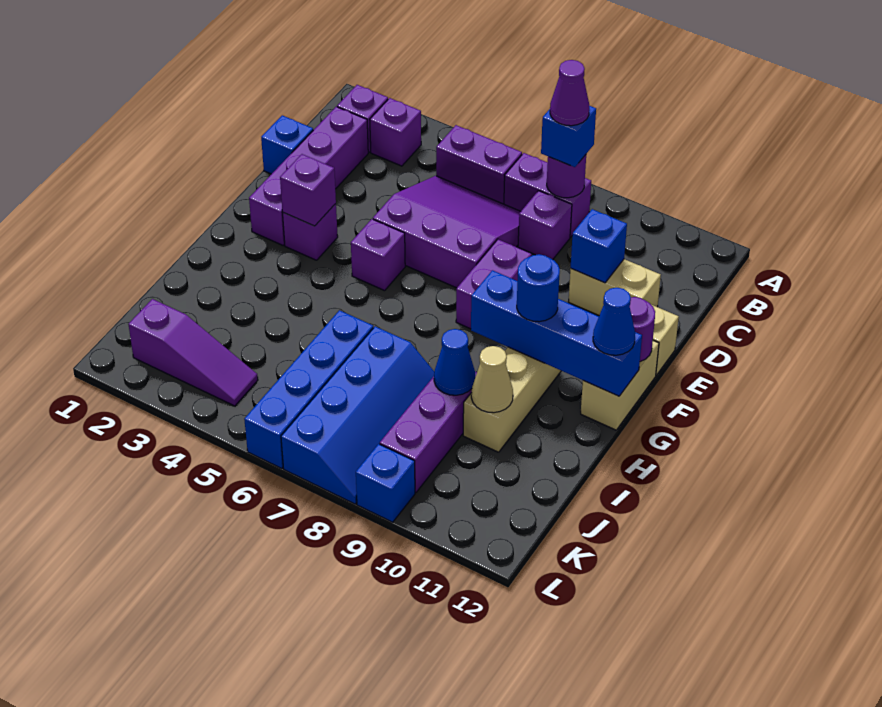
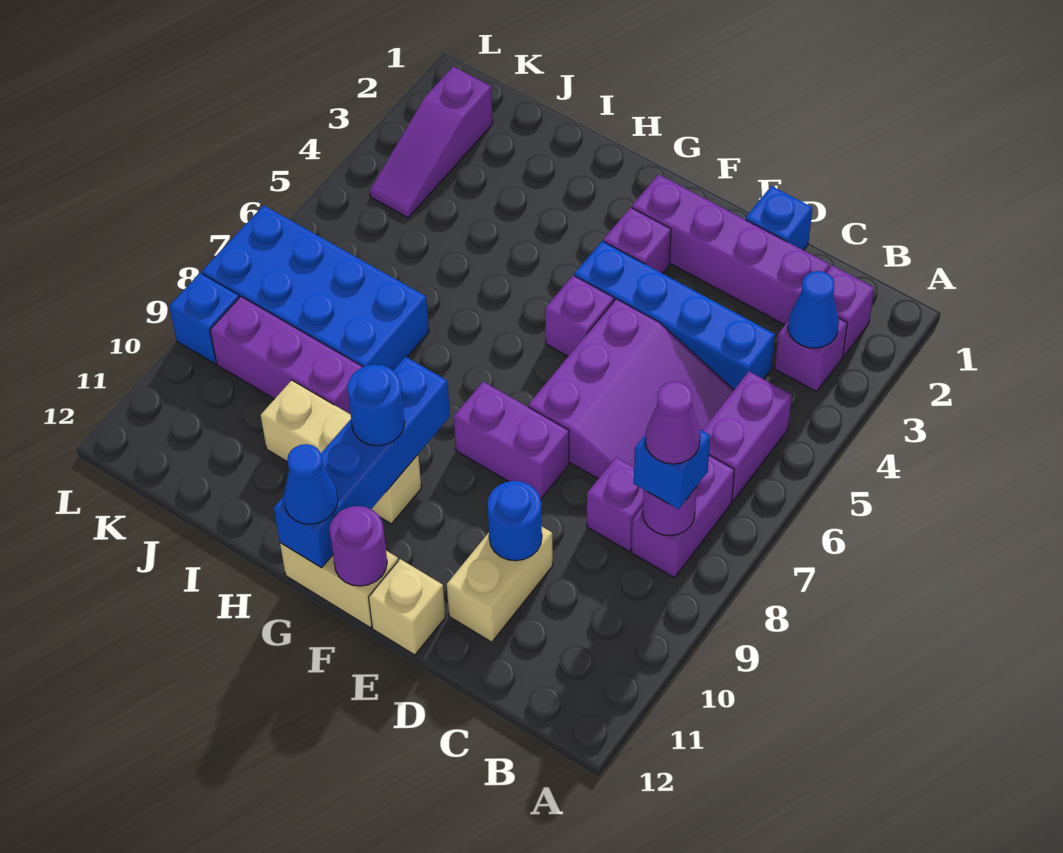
blue 1x1 brick [571,209,627,283] -> blue 1x1 round brick [487,481,542,561]
purple 1x1 brick [280,154,336,226] -> none
blue 1x4 brick [244,310,373,469] -> blue 1x4 brick moved to [574,241,775,389]
blue 2x4 slope [281,326,434,504] -> blue 2x4 brick [202,205,429,370]
blue 1x1 cone [434,329,475,395] -> blue 1x1 cone moved to [788,271,839,348]
tan 1x1 cone [471,346,513,413] -> none

